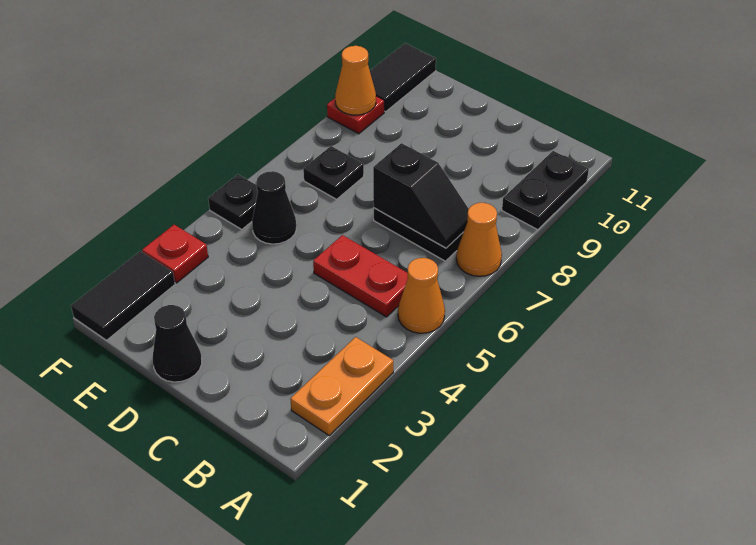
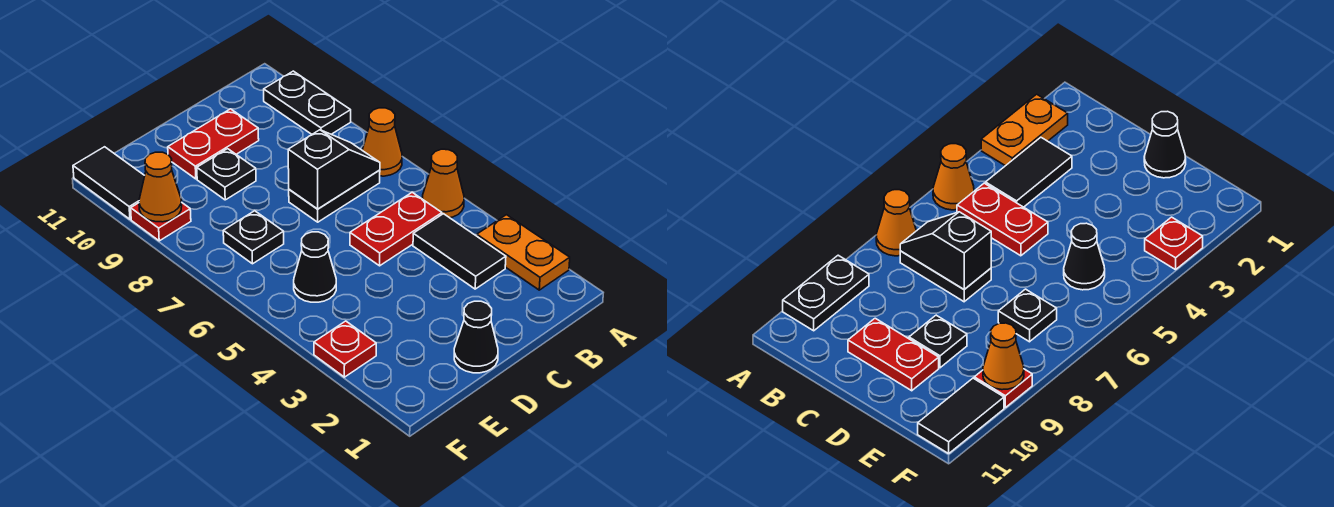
none -> red 1x2 plate [168,109,259,179]
black 1x2 tile [71,251,175,340] -> black 1x2 tile moved to [413,214,506,289]
black 1x1 plate [208,175,258,229] -> black 1x1 plate moved to [197,149,256,200]

